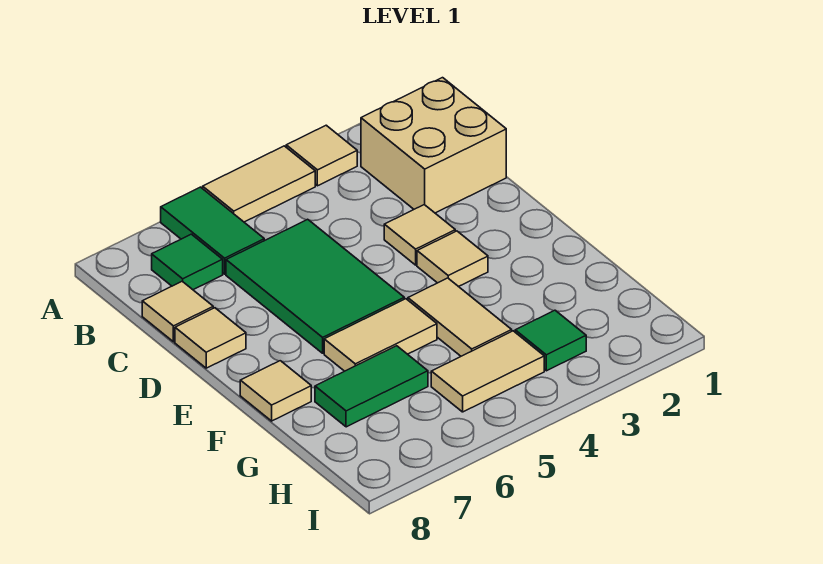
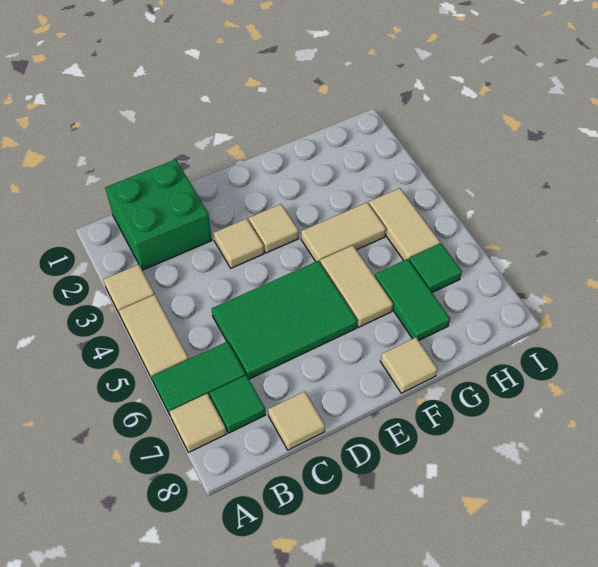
tan 2x2 brick [361,78,506,213] -> green 2x2 brick [105,159,212,270]
tan 1x1 tile [175,308,246,368] -> tan 1x1 tile moved to [169,394,226,453]
green 1x1 tile [515,310,586,371] -> green 1x1 tile moved to [409,244,462,293]

